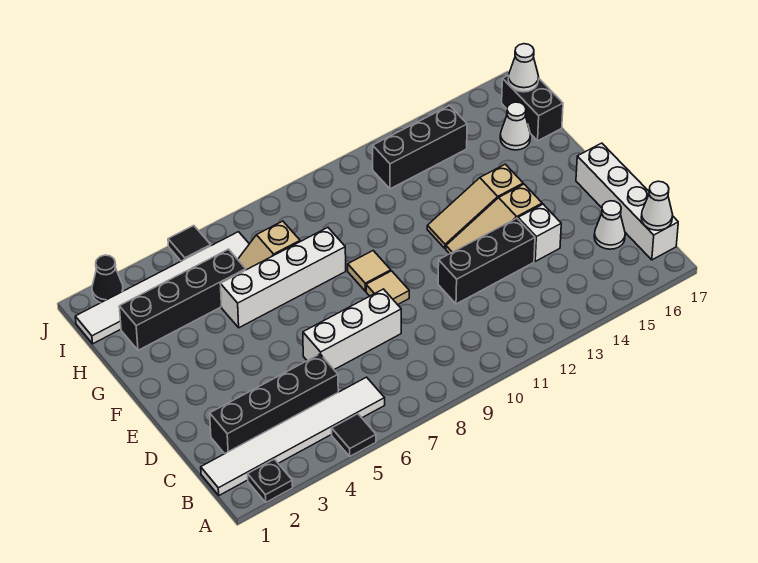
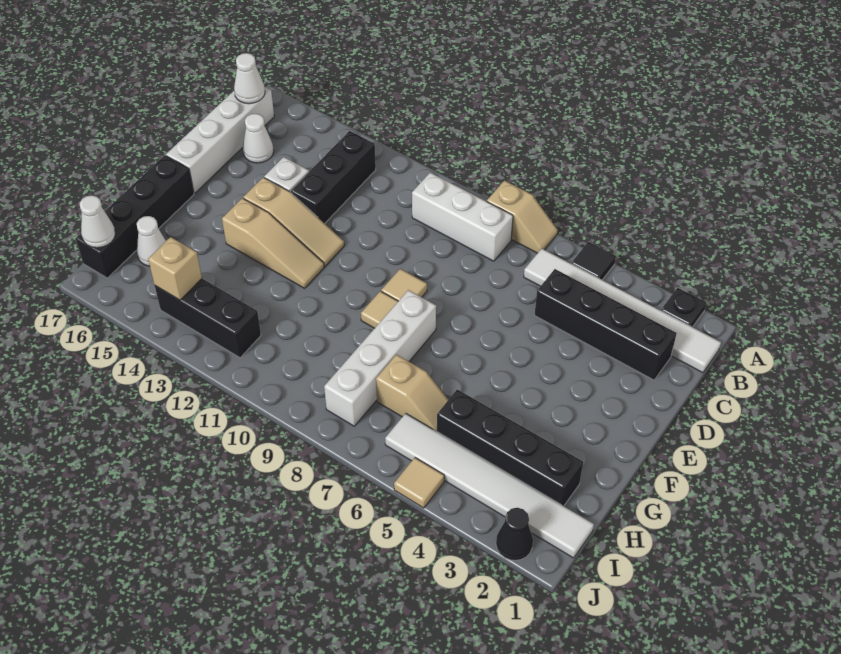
none -> tan 1x2 slope [487,181,558,253]
white 1x3 brick [303,289,401,370] -> white 1x3 brick moved to [412,173,513,261]
black 1x3 brick [438,218,535,304] -> black 1x3 brick turned to [291,131,376,223]
white 1x4 brick [220,227,346,328] -> white 1x4 brick turned to [324,290,436,426]
black 1x2 brick [502,75,563,141] -> black 1x4 brick [76,155,194,278]
none -> tan 1x1 brick [148,237,202,300]
black 1x1 tile [168,226,211,261] -> tan 1x1 tile [394,458,444,508]

